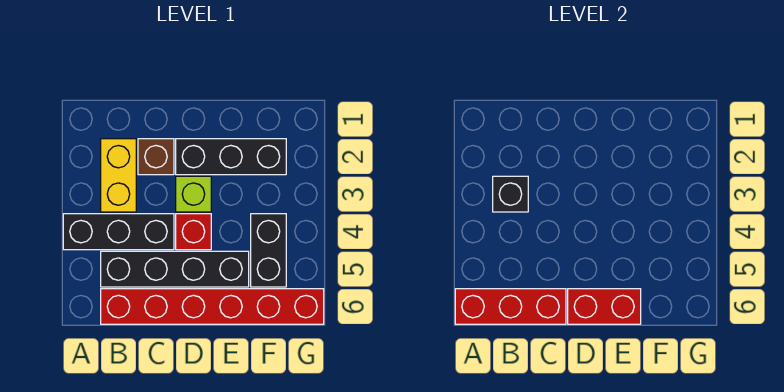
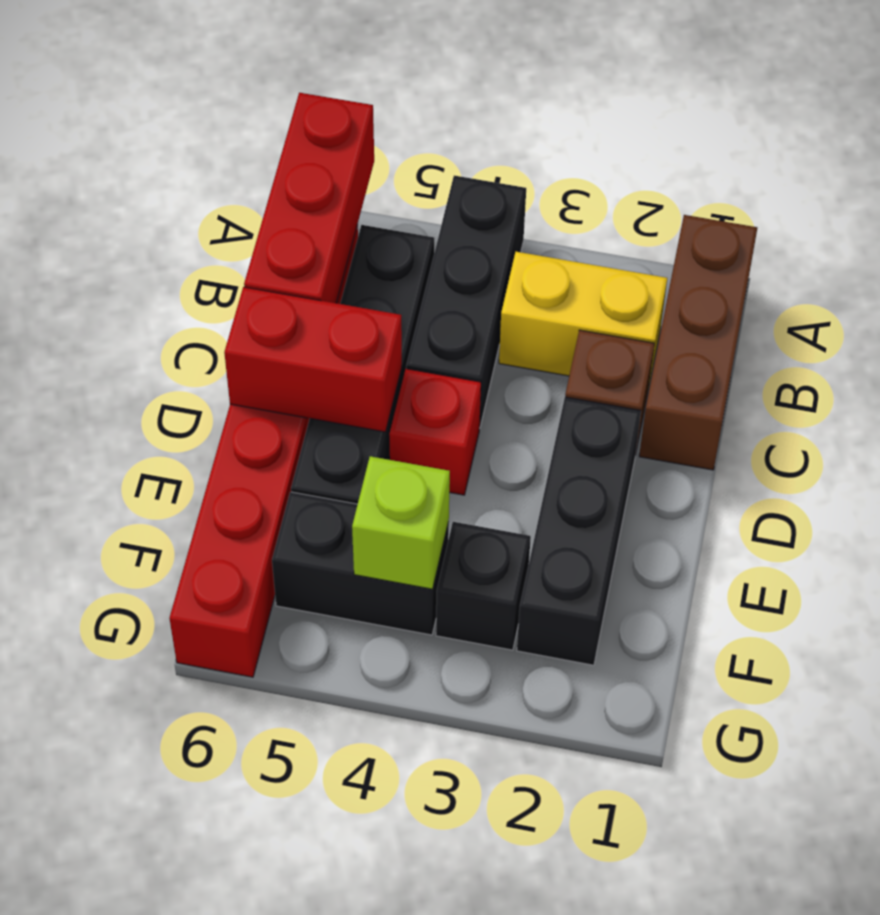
none -> brown 1x3 brick [639,215,757,470]
black 1x1 brick [493,176,528,212] -> black 1x1 brick moved to [436,522,531,650]
lime 1x1 brick [176,176,211,212] -> lime 1x1 brick moved to [352,456,450,589]
red 1x2 brick [568,289,641,324] -> red 1x2 brick turned to [224,287,402,432]

